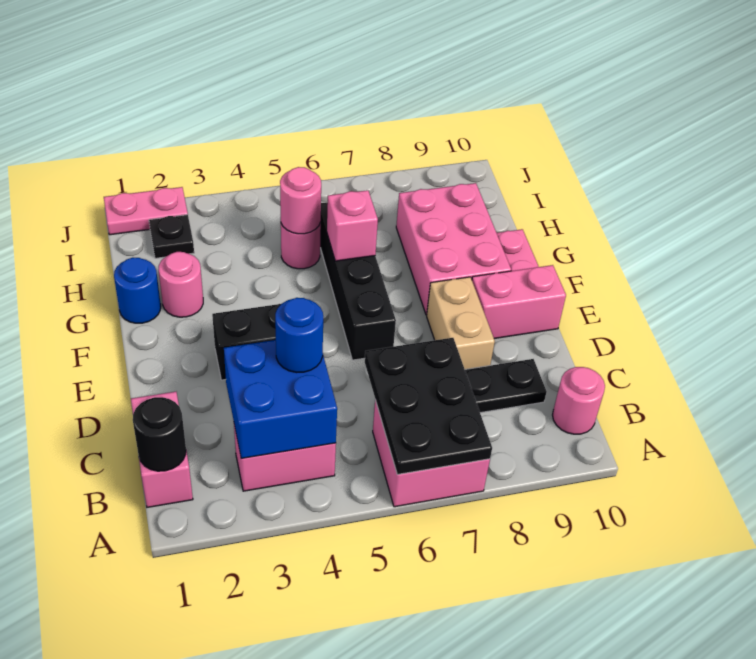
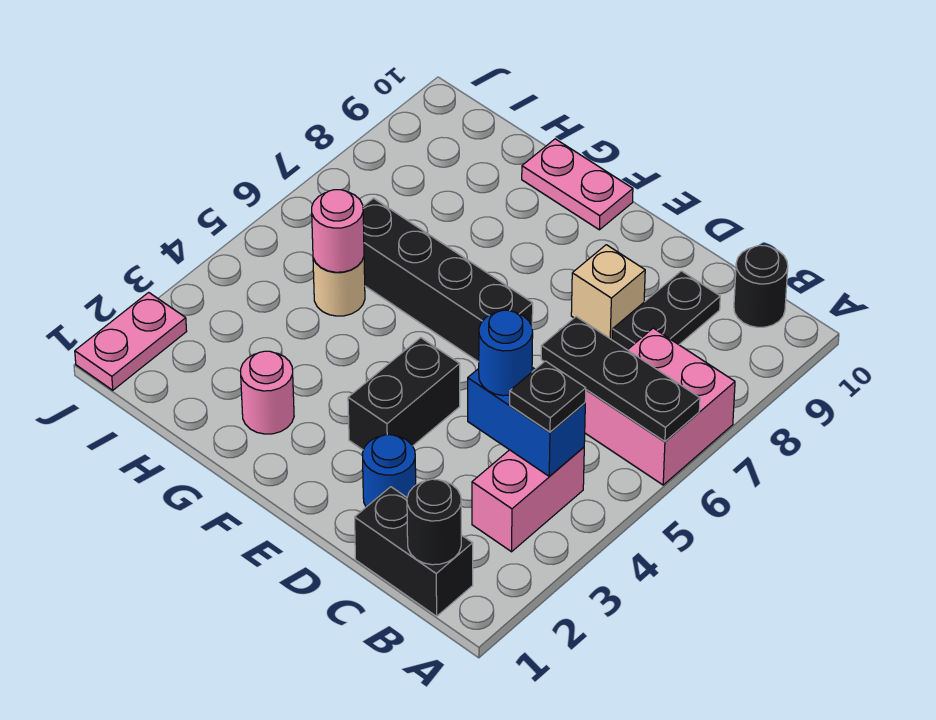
black 2x3 plate [365,338,492,475] -> black 1x3 plate [541,317,700,441]
pink 1x2 brick [131,392,193,507] -> black 1x2 brick [355,487,473,616]
blue 2x2 brick [224,340,337,459] -> blue 1x2 brick [468,367,585,476]
pink 1x1 round brick [553,367,605,434] -> black 1x1 round brick [734,245,788,327]
tan 1x2 brick [427,277,495,369] -> tan 1x1 brick [571,245,645,340]
pink 1x2 brick [472,265,566,339] -> none
pink 2x3 brick [396,183,511,315] -> none
blue 1x1 round brick [114,258,161,323] -> blue 1x1 round brick moved to [362,435,416,507]
pink 1x1 brick [327,190,378,261] -> none
pink 1x1 round brick [281,223,321,269] -> tan 1x1 round brick [313,257,365,316]
black 1x1 plate [149,215,194,258] -> black 1x1 plate moved to [510,361,586,432]

